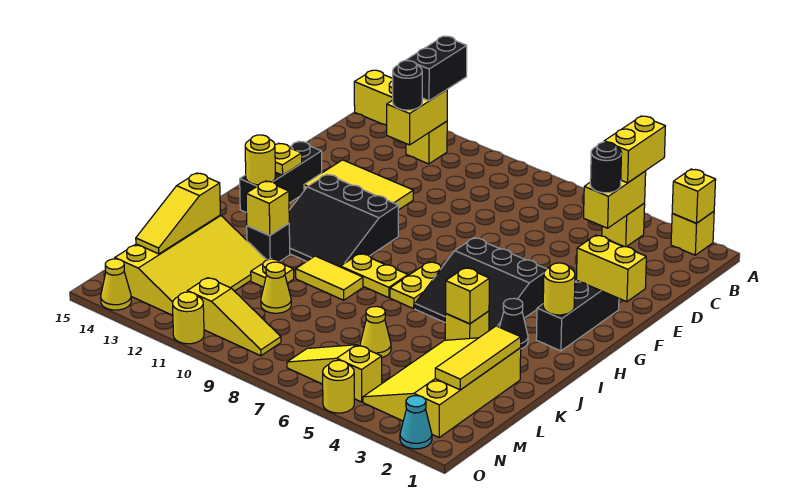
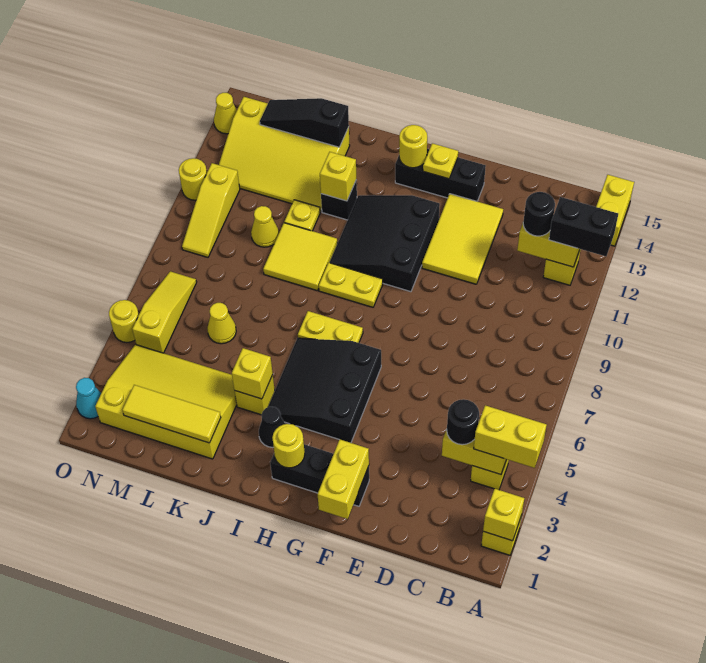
yellow 1x2 plate [341,254,408,298] -> yellow 1x2 plate turned to [319,263,383,307]
yellow 1x2 tile [296,256,363,300] -> yellow 2x2 tile [263,223,337,291]
yellow 1x3 slope [136,173,220,254] -> black 1x3 slope [260,98,349,147]

